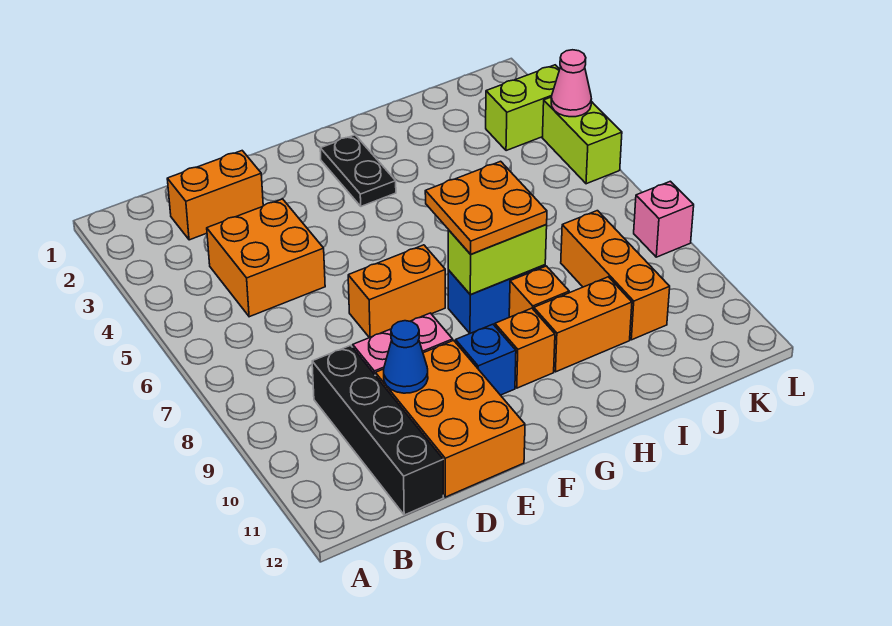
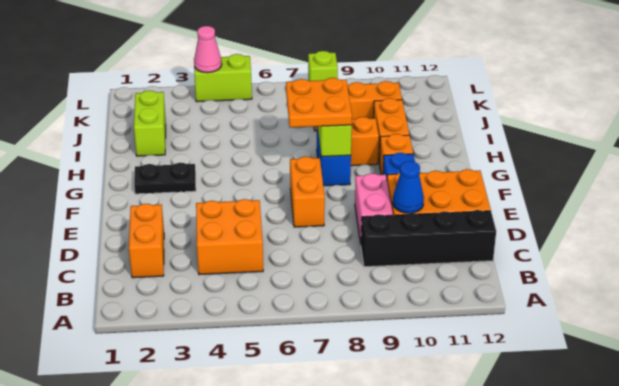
lime 1x2 brick [486,65,560,151] -> lime 1x2 brick moved to [134,91,166,156]
pink 1x1 brick [634,181,694,257] -> lime 1x1 brick [308,51,338,81]

